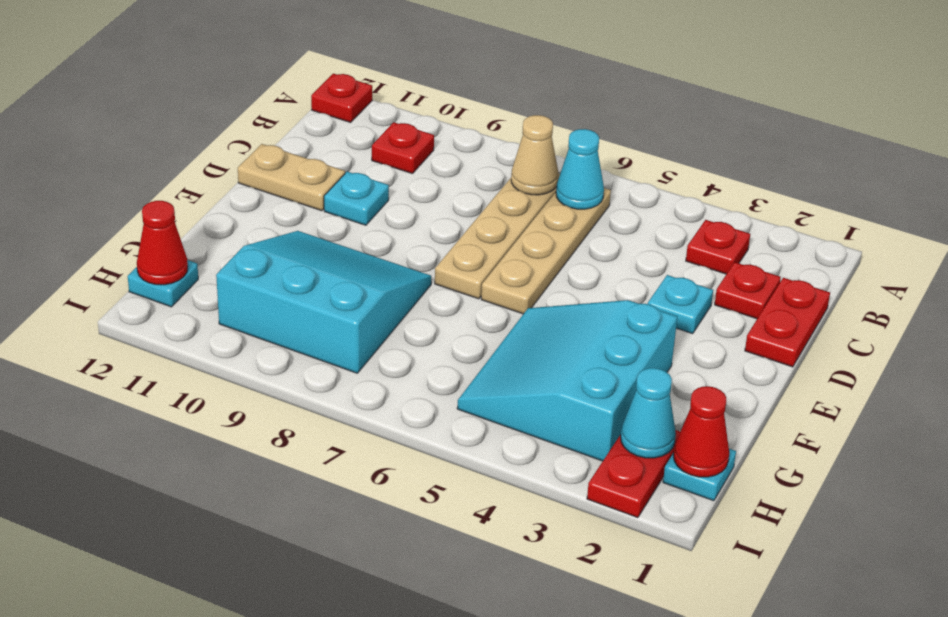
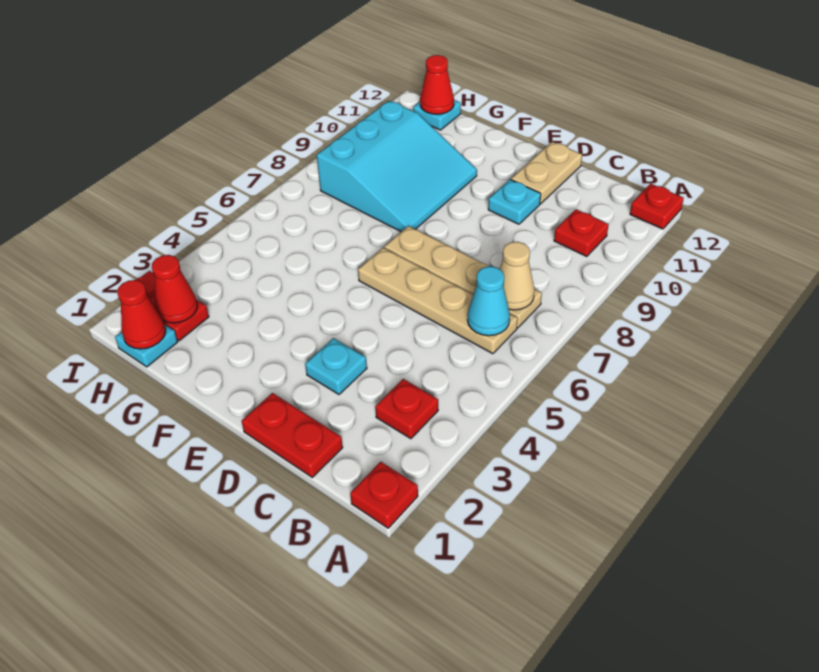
red 1x1 plate [715,262,781,319] -> red 1x1 plate moved to [350,462,418,528]
cyan 3x3 slope [457,300,677,461] -> none
cyan 1x1 cone [621,368,676,458] -> red 1x1 cone [152,255,197,323]

